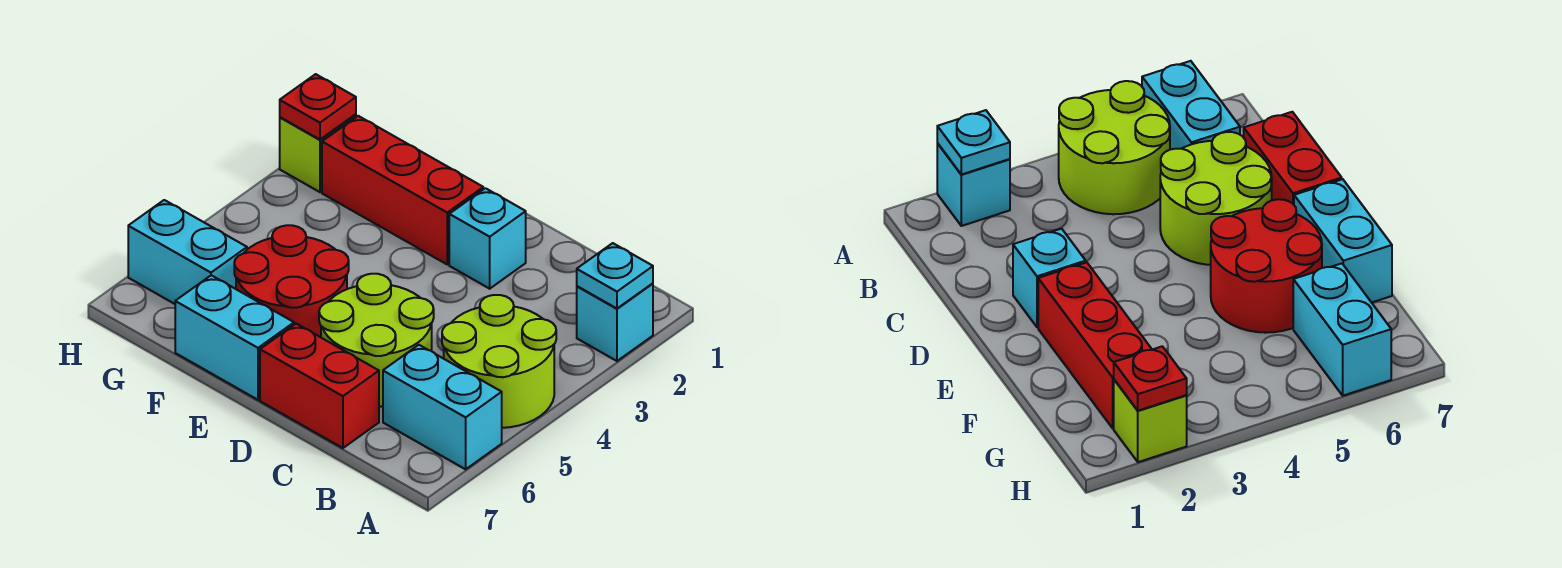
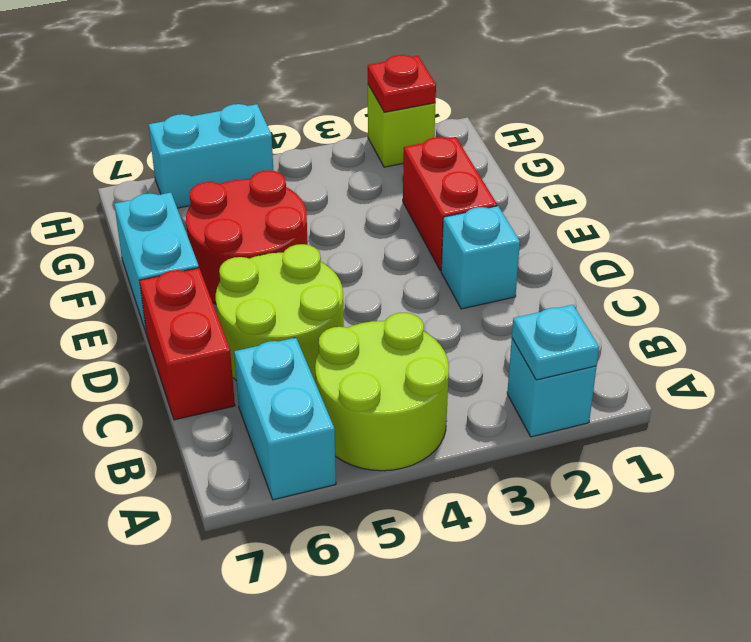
red 1x3 brick [322,116,483,264] -> red 1x2 brick [403,137,497,271]
cyan 1x2 brick [128,200,247,304] -> cyan 1x2 brick turned to [149,104,273,208]

